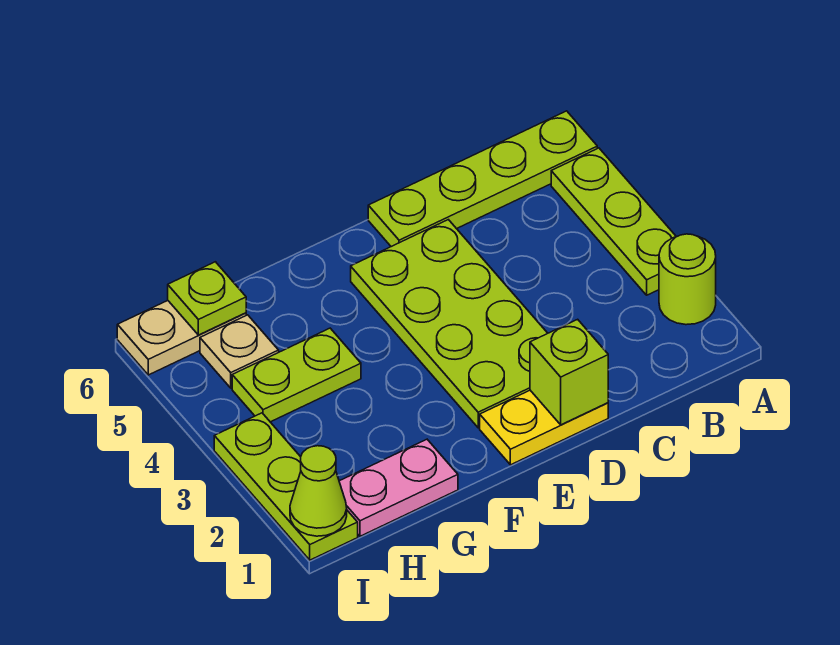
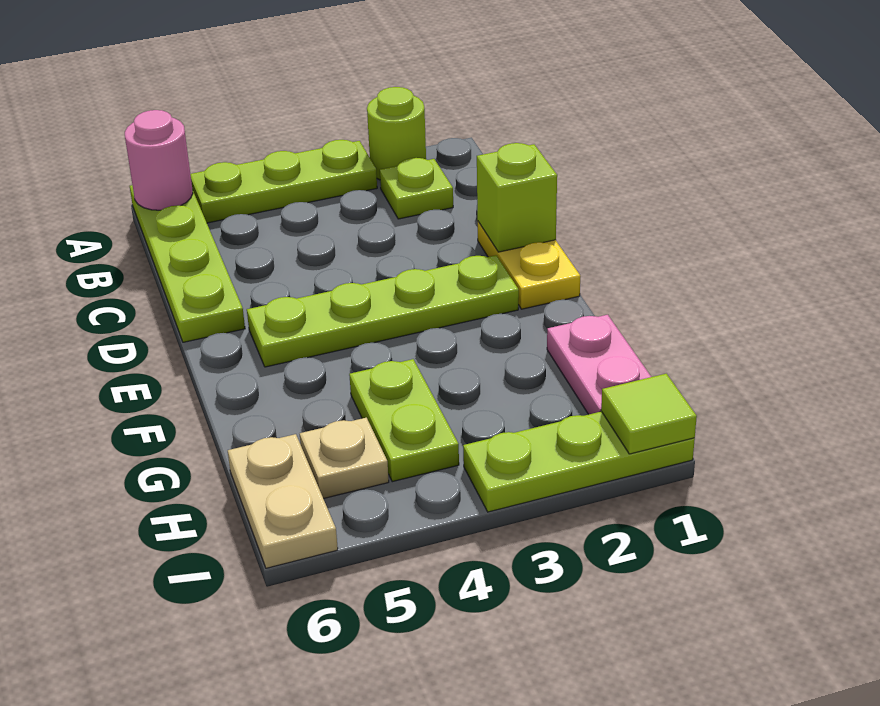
none -> pink 1x1 round brick [125,110,193,210]
lime 2x4 plate [351,220,548,428] -> lime 1x4 plate [247,255,519,367]
lime 1x1 plate [168,262,246,335] -> lime 1x1 plate moved to [380,158,453,219]
lime 1x1 cone [290,446,347,536] -> lime 1x1 tile [601,374,697,454]

